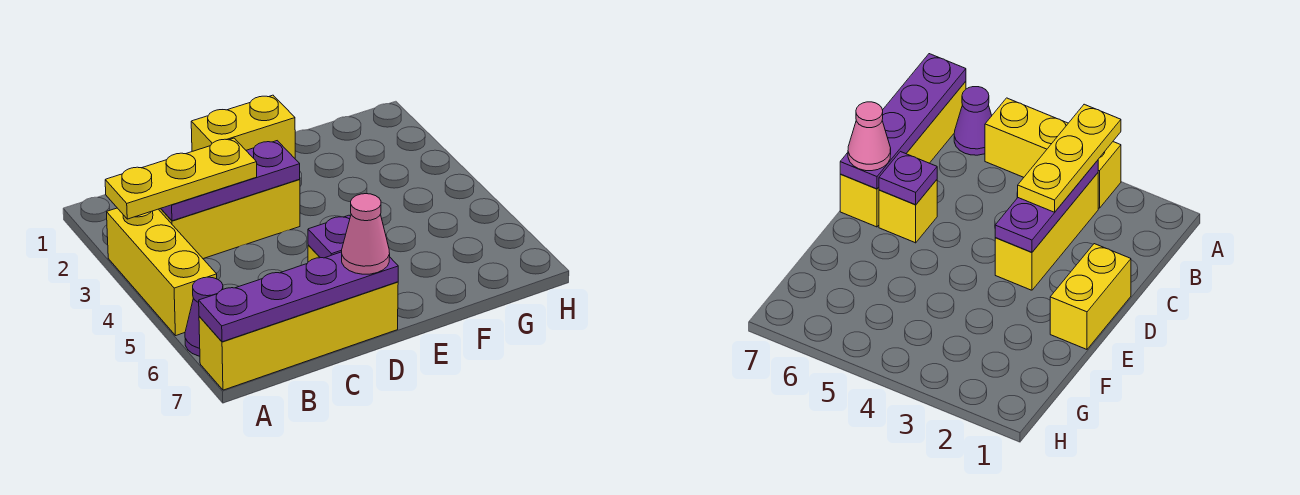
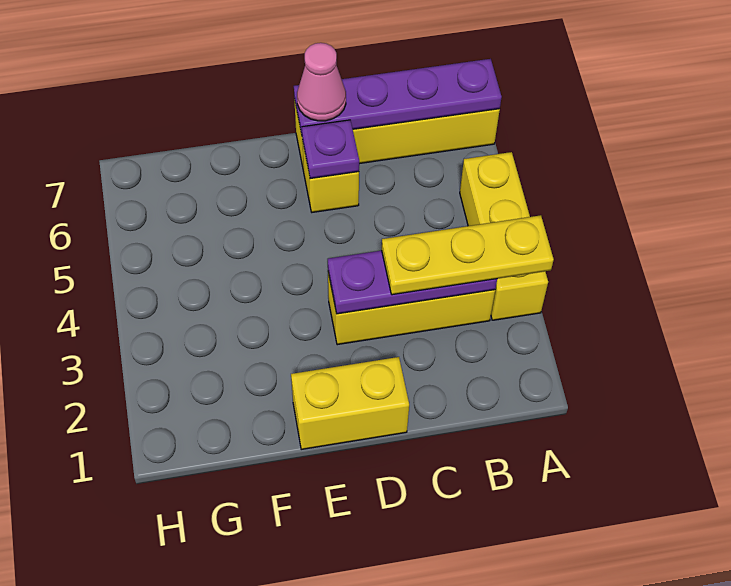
purple 1x1 cone [185,277,223,356] -> none

